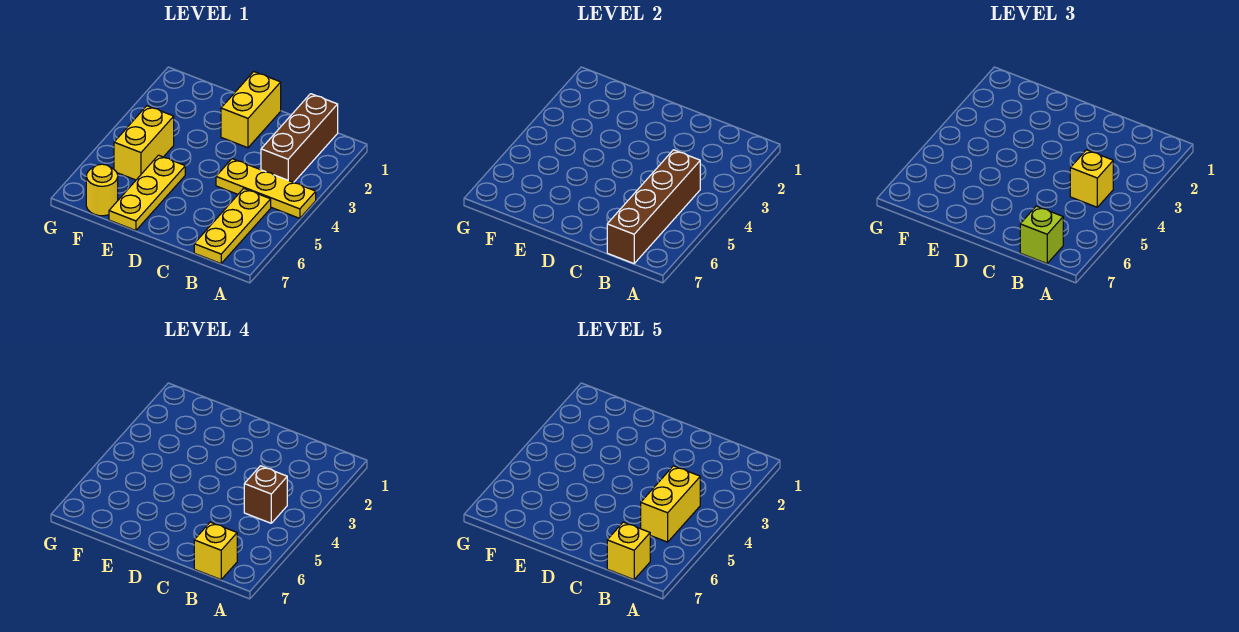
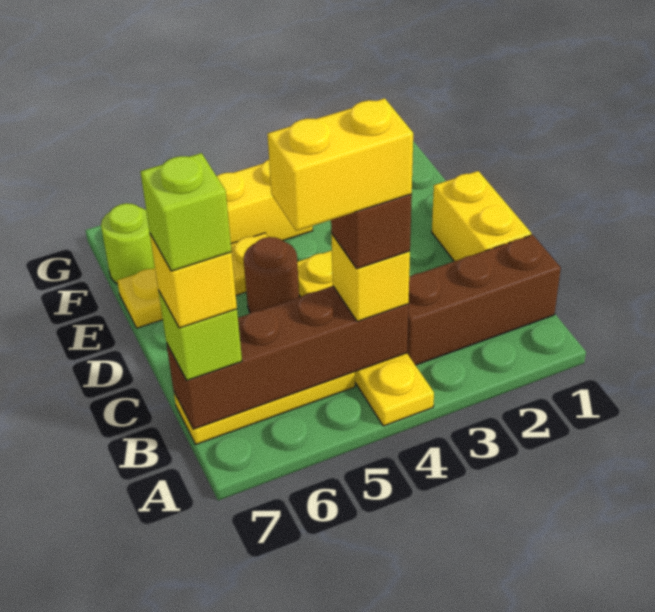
yellow 1x3 plate [216,159,316,218] -> yellow 1x4 plate [297,250,434,426]
yellow 1x1 brick [607,522,650,580] -> lime 1x1 brick [140,153,232,271]
yellow 1x2 brick [221,72,281,148] -> yellow 1x2 brick turned to [432,171,531,261]
none -> brown 1x1 round brick [244,237,299,313]
yellow 1x1 round brick [86,164,118,216] -> lime 1x1 round brick [101,203,155,284]

